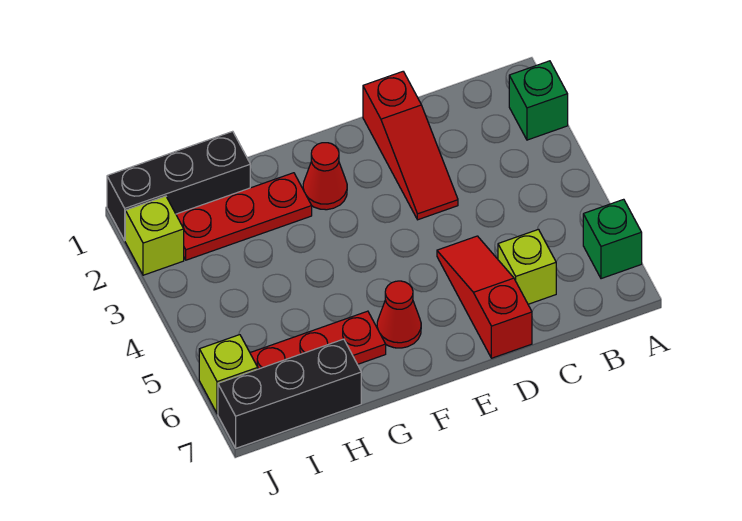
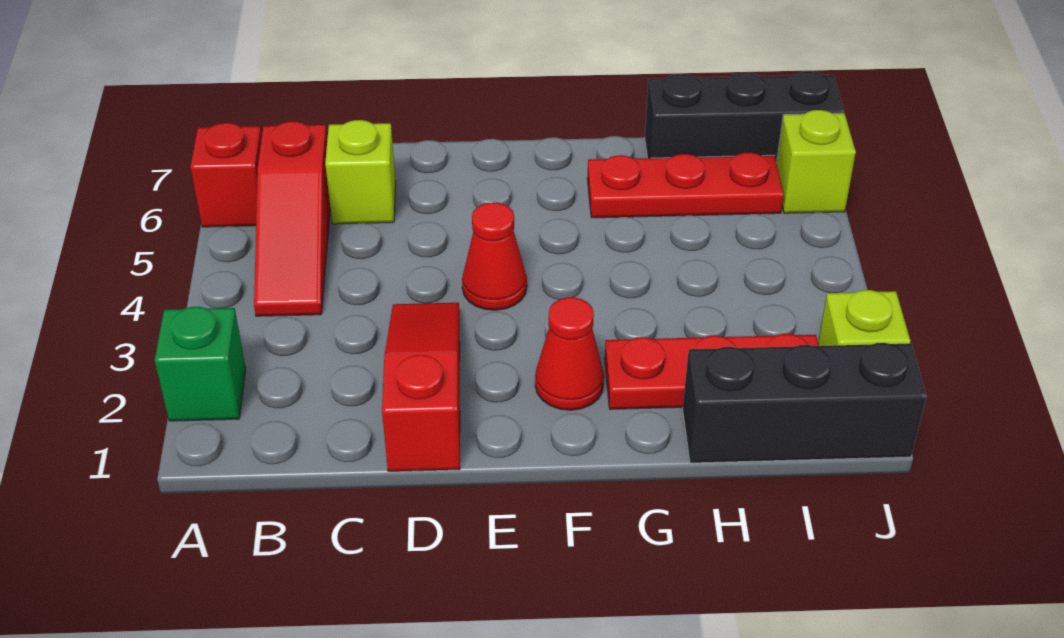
green 1x1 brick [583,199,642,279] -> red 1x1 brick [191,123,262,227]
red 1x3 slope [437,236,532,358] -> red 1x3 slope moved to [254,121,330,316]
red 1x1 cone [377,281,421,348] -> red 1x1 cone moved to [462,202,527,310]

